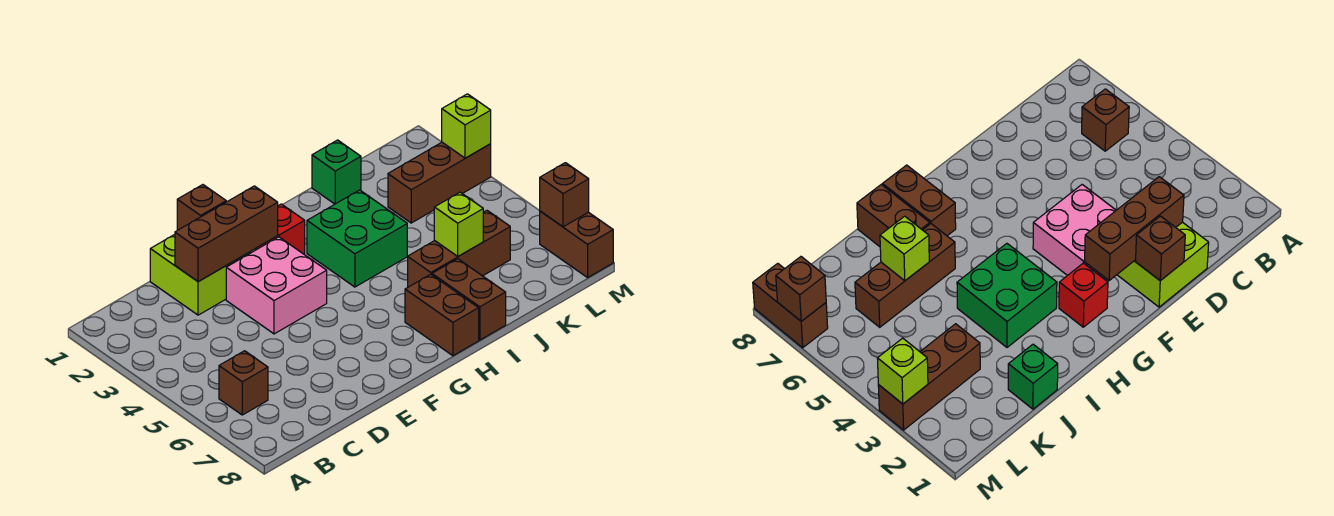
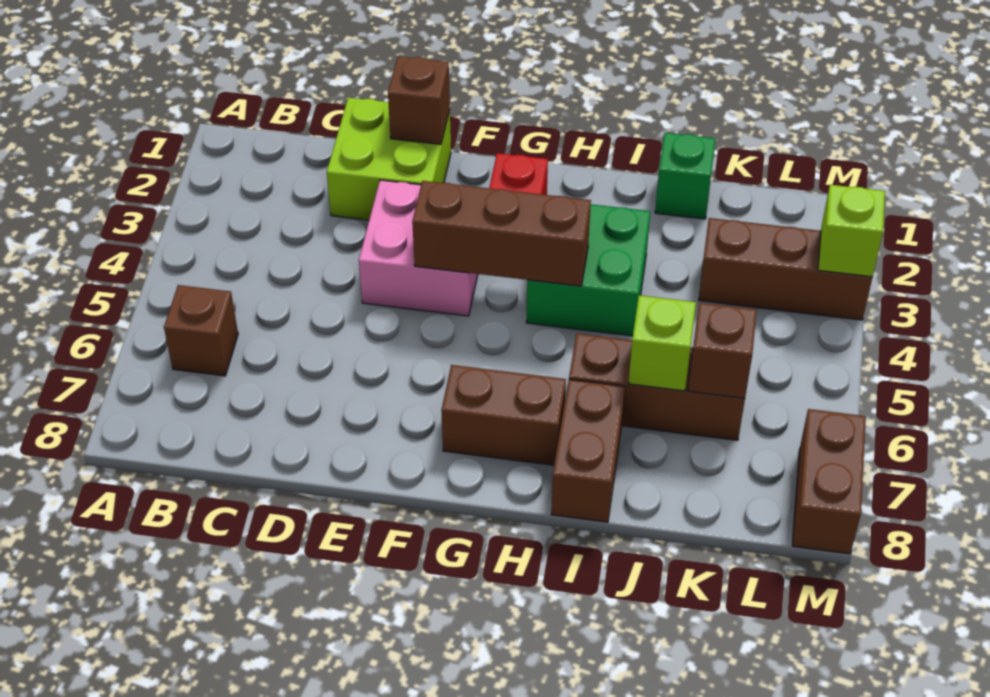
brown 1x3 brick [175,186,278,282] -> brown 1x3 brick moved to [412,181,591,286]
brown 1x2 brick [405,274,479,356] -> brown 1x2 brick turned to [441,365,566,465]
brown 1x1 brick [540,163,589,227] -> brown 1x1 brick moved to [688,303,757,398]

